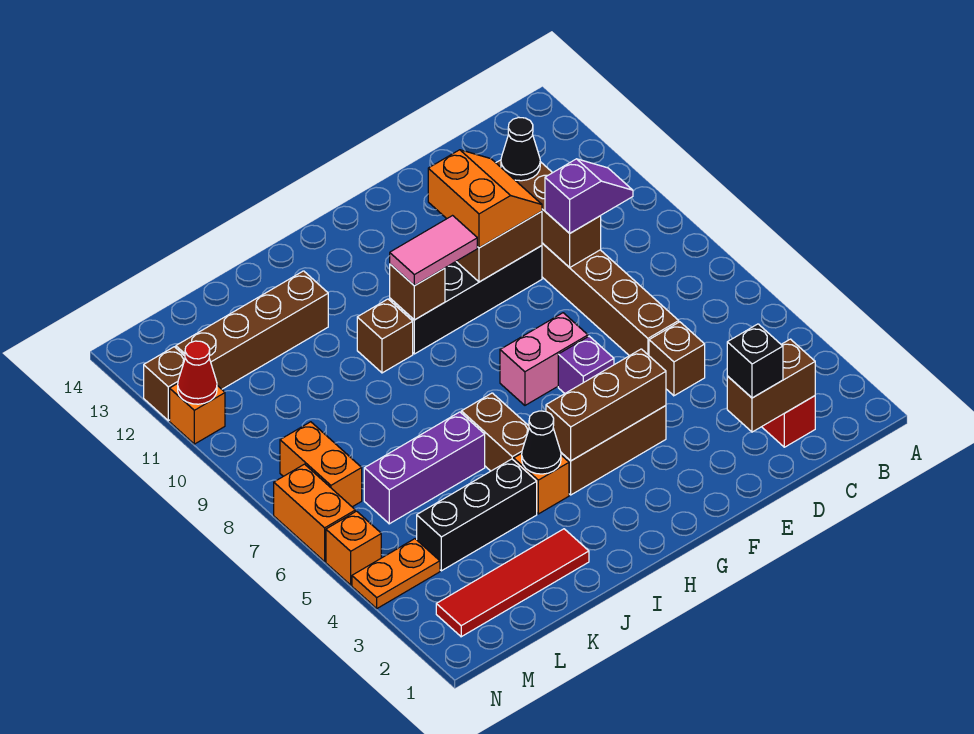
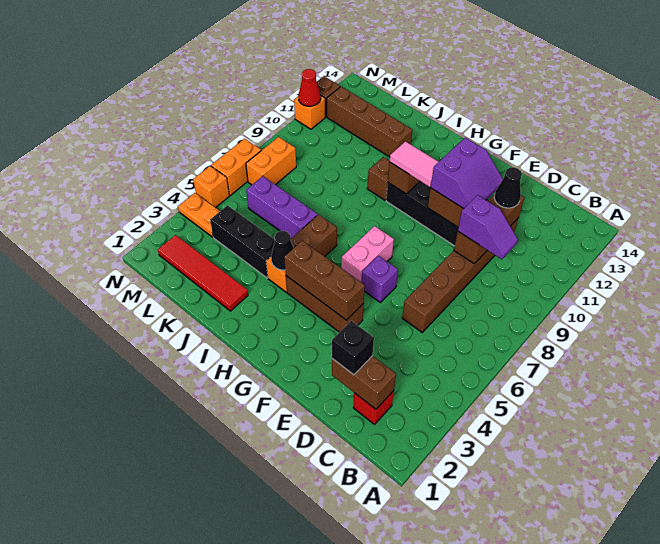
brown 1x1 brick [649,322,705,396] -> none
orange 2x2 slope [428,150,542,248] -> purple 2x2 slope [431,138,503,209]
pink 1x2 brick [500,313,588,405] -> pink 1x2 brick turned to [341,226,394,282]

